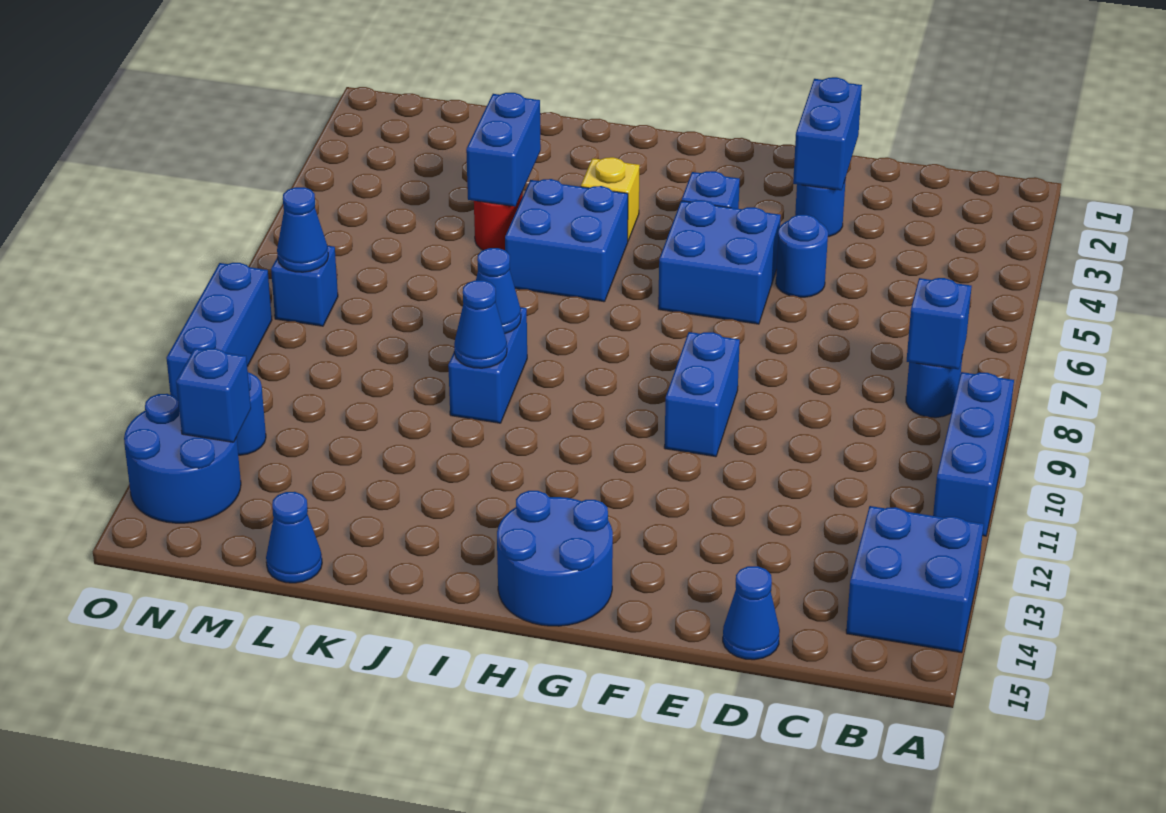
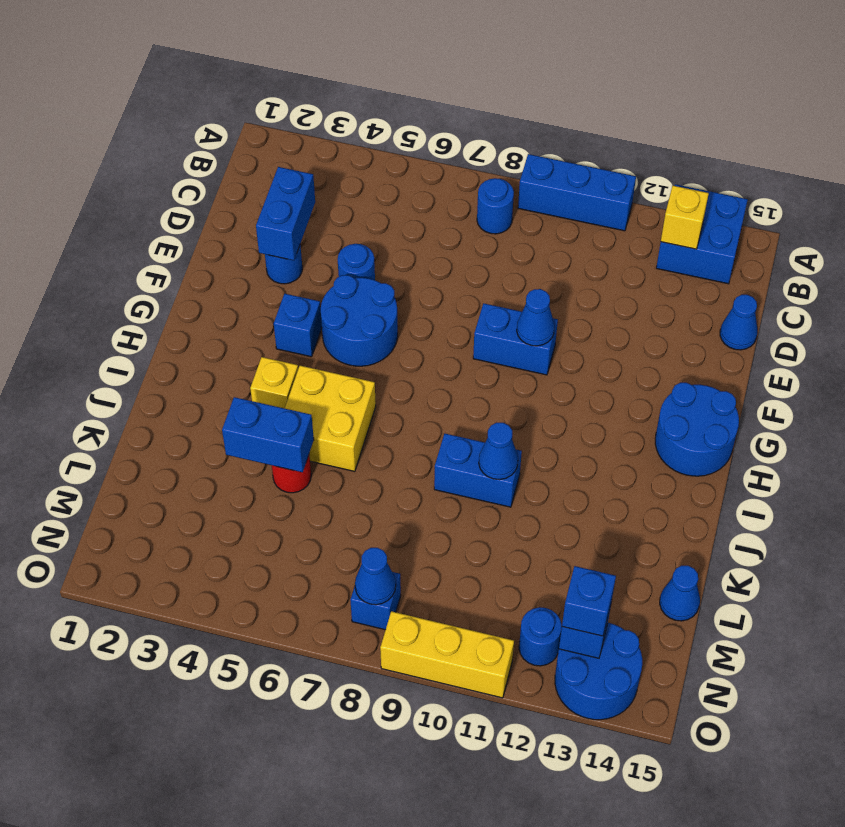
blue 1x1 brick [907,278,972,369] -> blue 1x1 brick moved to [562,566,616,636]
none -> yellow 1x1 brick [661,186,709,249]
blue 1x2 brick [793,77,862,190] -> blue 1x2 brick turned to [256,167,315,260]
blue 2x2 brick [658,200,781,324] -> blue 2x2 round brick [321,275,398,366]
blue 2x2 brick [505,179,628,302] -> yellow 2x2 brick [285,366,376,471]
blue 1x1 cone [476,248,521,334] -> blue 1x1 cone moved to [517,289,555,346]
blue 1x3 brick [166,263,272,400] -> yellow 1x3 brick [380,611,514,698]

